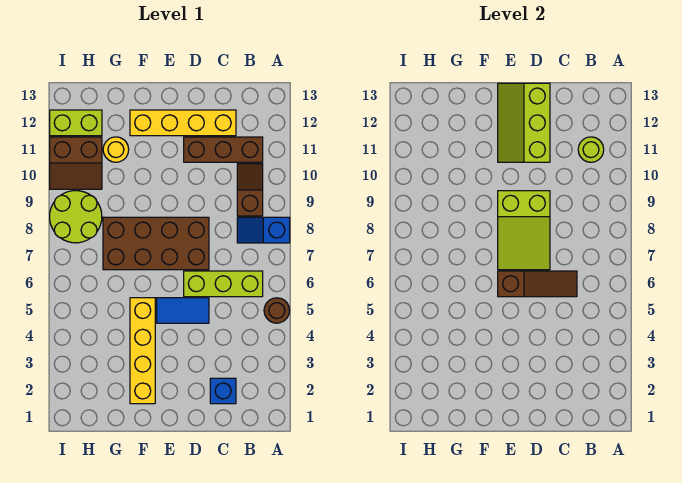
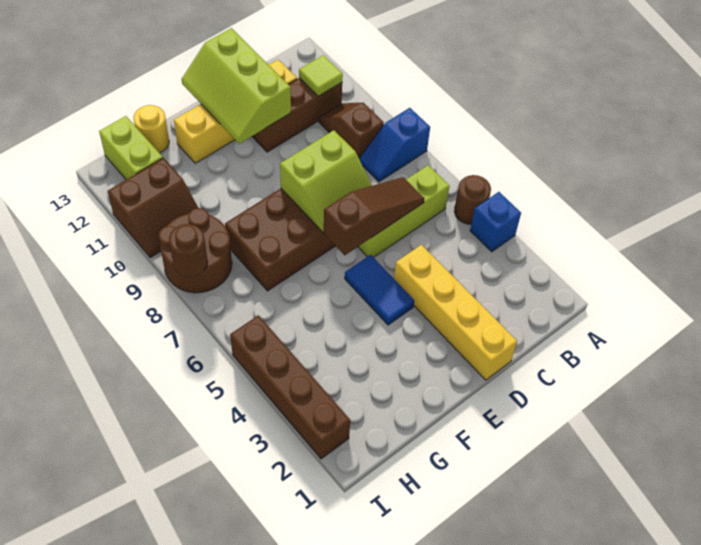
lime 1x1 round brick [578,137,604,162] -> lime 1x1 tile [299,55,343,96]
blue 1x1 brick [210,378,236,404] -> blue 1x1 brick moved to [470,192,521,252]
blue 1x2 tile [157,298,209,323] -> blue 1x2 tile turned to [345,255,414,325]
lime 2x3 slope [498,191,550,270] -> lime 2x2 slope [280,130,372,232]
yellow 1x4 brick [130,298,155,404] -> yellow 1x4 brick moved to [394,245,517,380]
yellow 1x1 round brick [103,137,129,162] -> yellow 1x1 round brick moved to [133,105,169,153]
lime 2x2 round brick [50,191,102,243] -> brown 2x2 round brick [159,208,232,293]
lime 1x2 brick [50,110,102,136] -> lime 1x2 brick turned to [99,116,163,180]
none -> brown 1x4 brick [230,315,350,459]
none -> brown 1x1 round brick [169,224,208,277]

